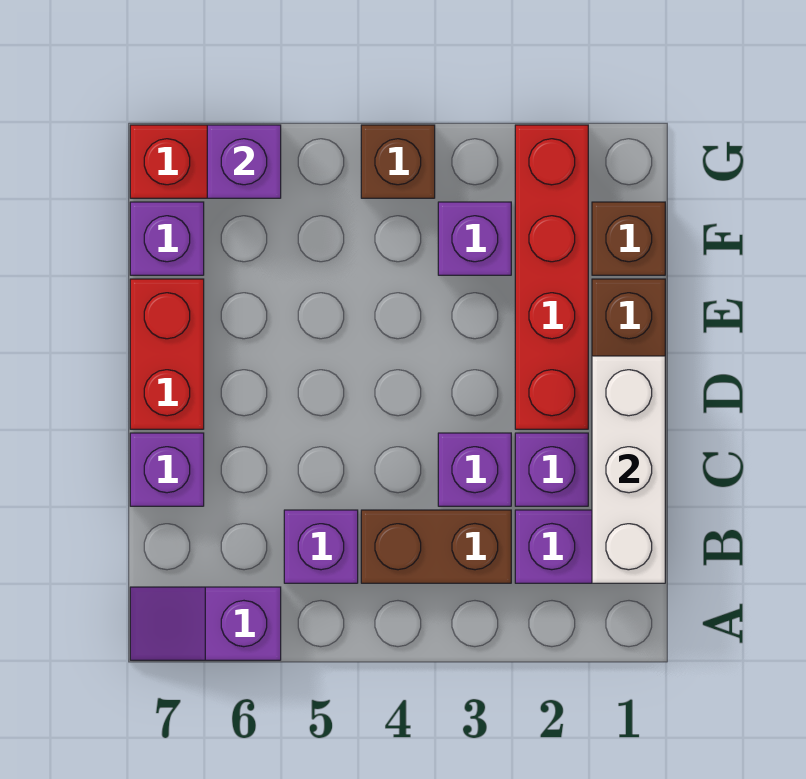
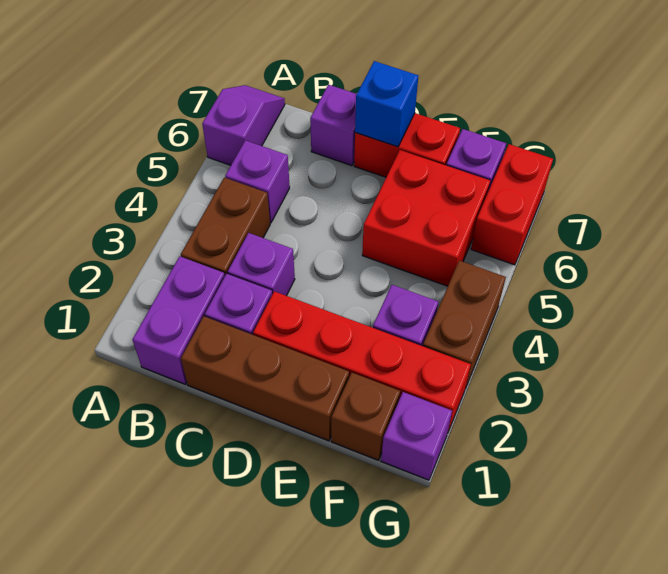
white 1x3 brick [592,356,665,583] -> none
none -> blue 1x1 brick [355,61,418,147]
none -> red 2x2 brick [362,150,490,286]
brown 1x1 brick [361,125,435,198] -> brown 1x2 brick [423,261,506,389]
purple 1x1 brick [207,125,281,198] -> purple 1x1 brick moved to [381,392,452,480]

